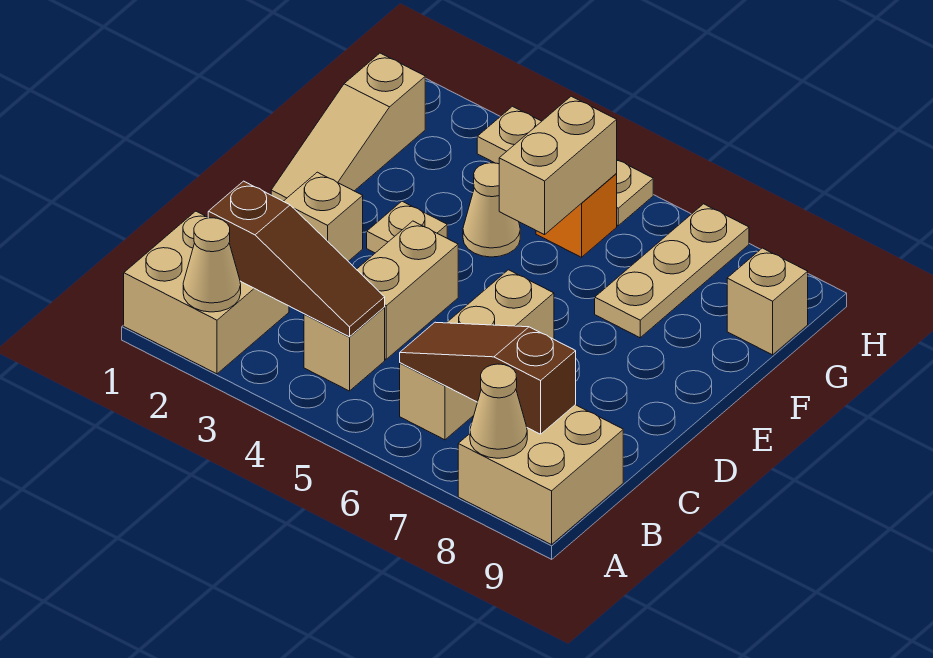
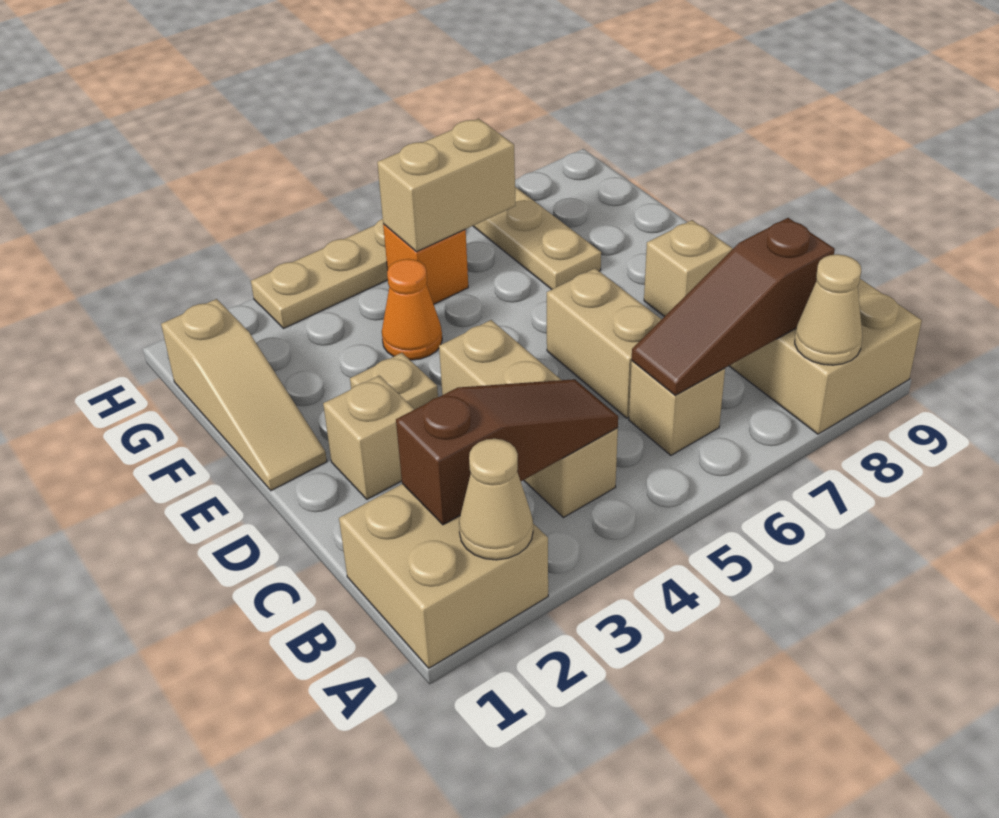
tan 1x1 cone [463,163,520,257] -> orange 1x1 cone [382,259,442,360]
tan 1x2 brick [499,96,617,235] -> tan 1x2 brick turned to [377,119,515,252]
tan 1x1 brick [727,248,808,355] -> tan 1x1 brick moved to [644,220,733,317]

